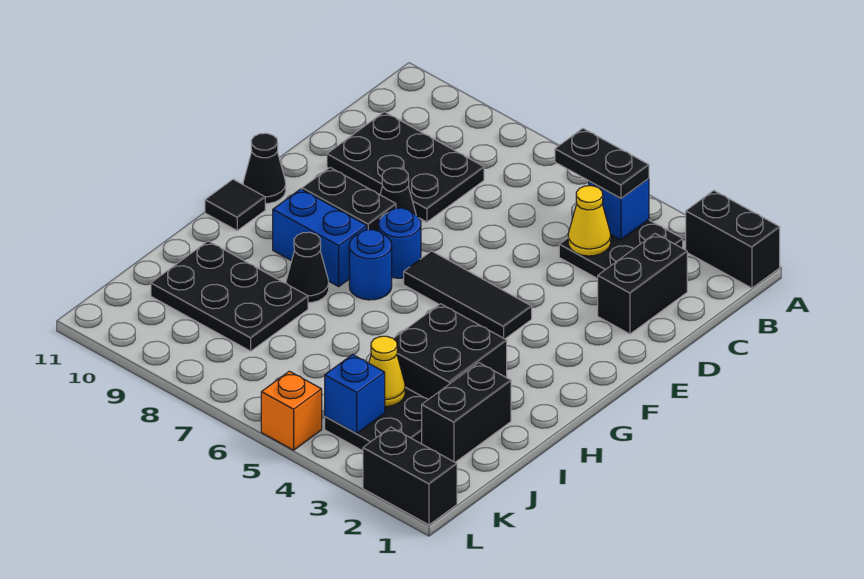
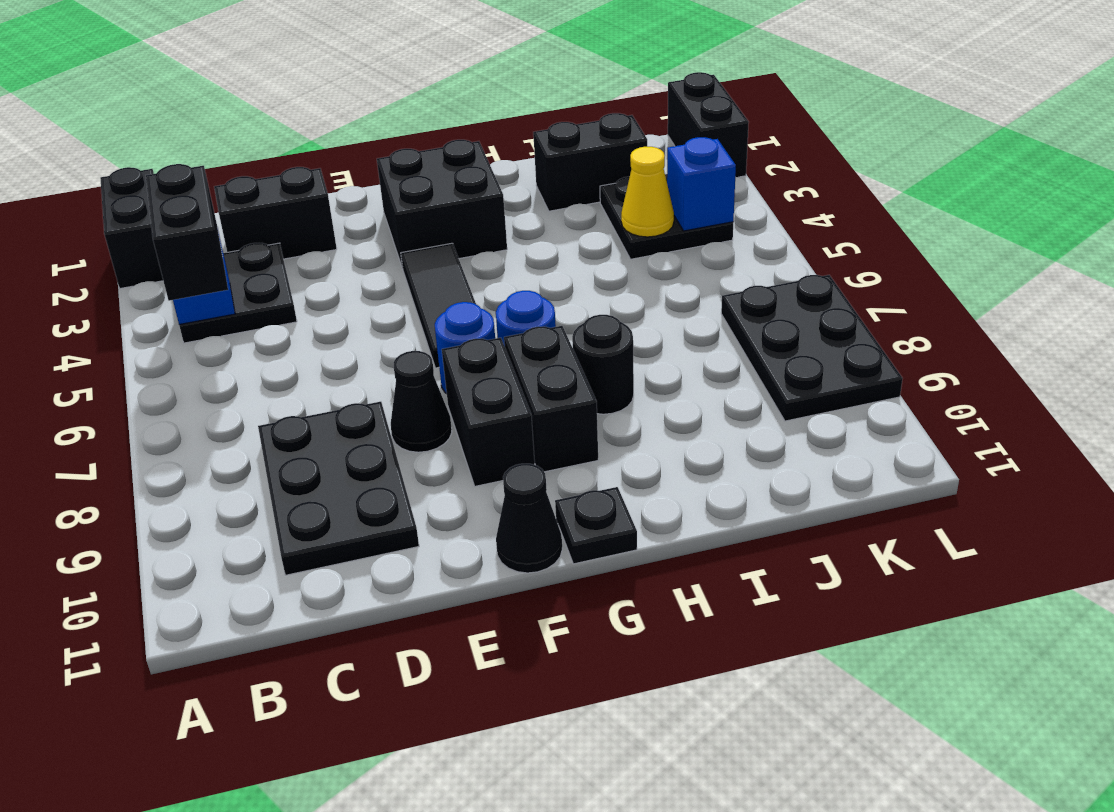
black 1x2 plate [555,128,649,198] -> black 1x2 brick [146,164,228,301]
yellow 1x1 cone [568,186,611,256] -> none
blue 1x2 brick [273,189,367,286] -> black 1x2 brick [504,326,598,472]
black 1x1 tile [205,179,265,230] -> black 1x1 plate [555,487,637,564]
black 2x2 brick [393,304,507,400] -> black 2x2 brick moved to [377,140,507,269]
black 1x1 cone [286,232,329,303] -> black 1x1 round brick [572,315,634,414]
black 2x3 plate [151,241,308,351] -> black 2x3 plate moved to [721,275,903,421]
orange 1x1 brick [261,371,322,450] -> none

